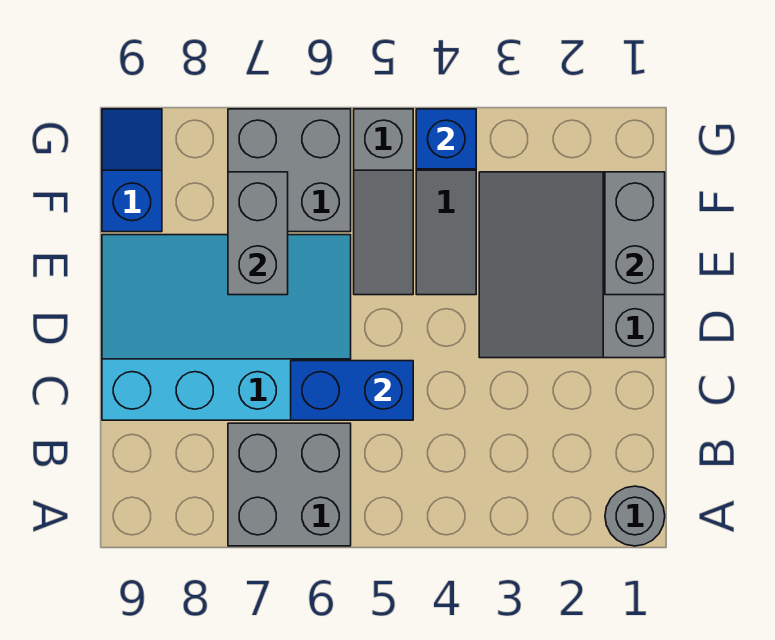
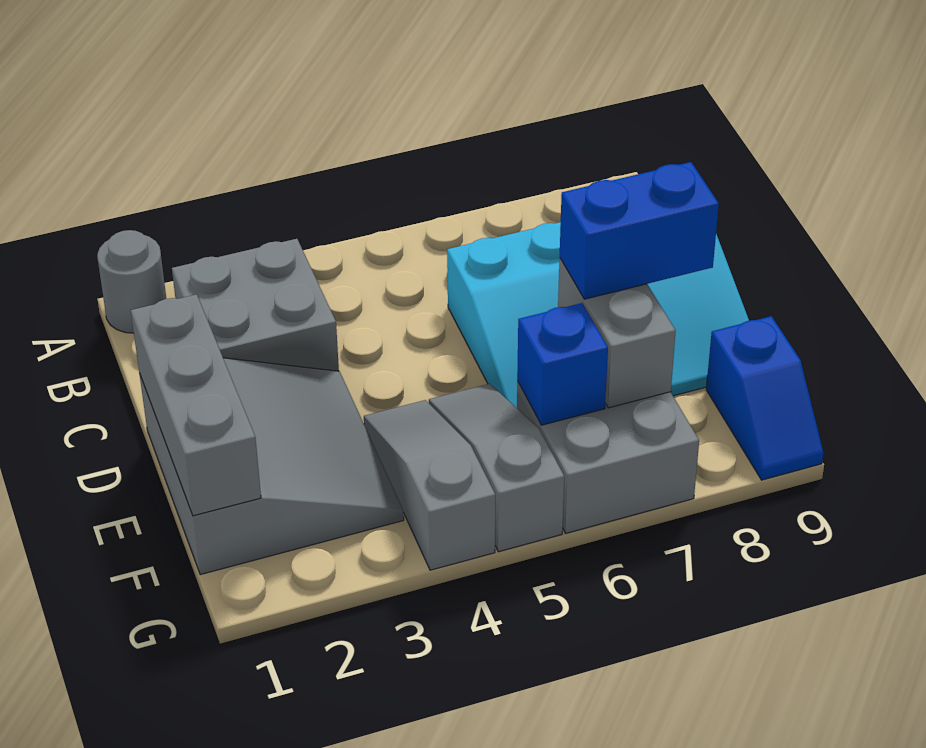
grey 2x2 brick [228,423,351,546] -> grey 2x2 brick moved to [172,239,339,371]
blue 1x2 brick [291,361,413,420] -> blue 1x2 brick moved to [560,162,719,299]
grey 1x2 brick [605,172,665,295] -> grey 1x3 brick [131,294,261,516]
blue 1x1 brick [416,109,476,169] -> blue 1x1 brick moved to [517,303,608,425]

